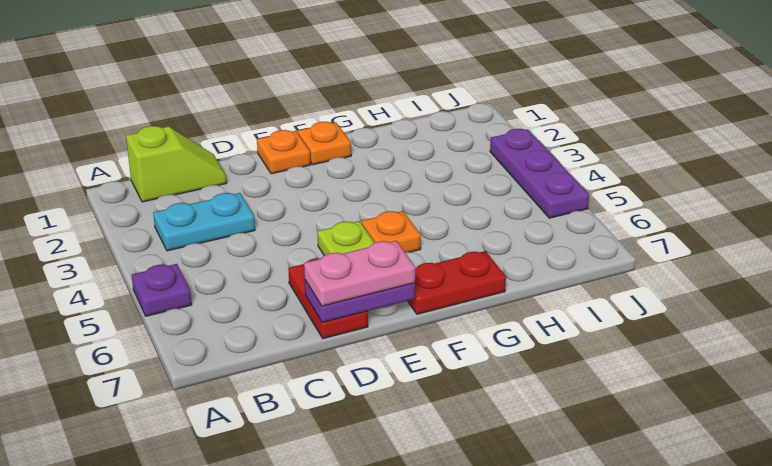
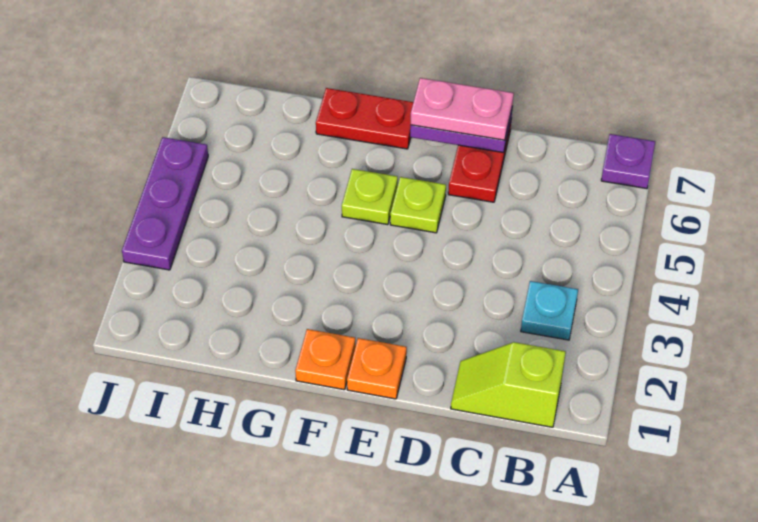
purple 1x1 plate [132,264,192,316] -> purple 1x1 plate moved to [601,134,655,189]
cyan 1x2 plate [153,193,255,251] -> cyan 1x1 plate [521,281,578,340]
orange 1x1 plate [362,211,421,252] -> lime 1x1 plate [342,169,398,225]

